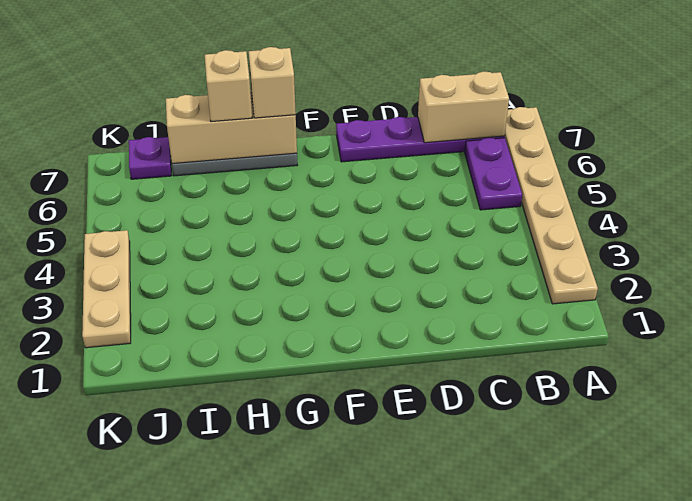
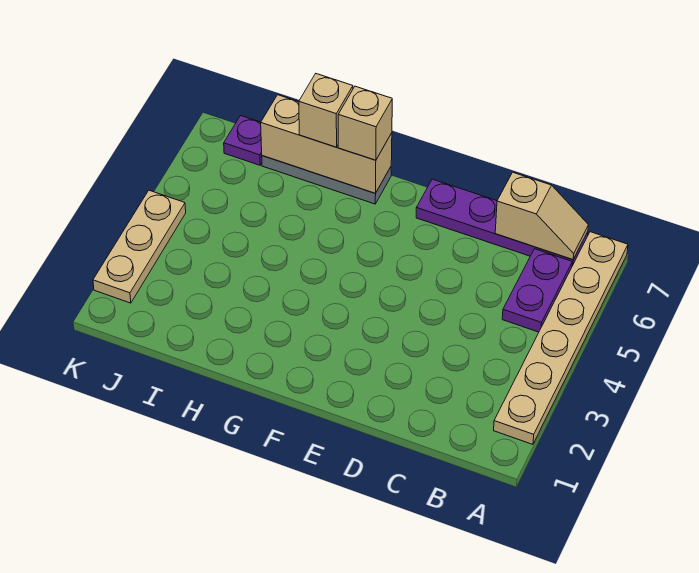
tan 1x2 brick [418,71,509,143] -> tan 1x2 slope [495,172,588,260]

